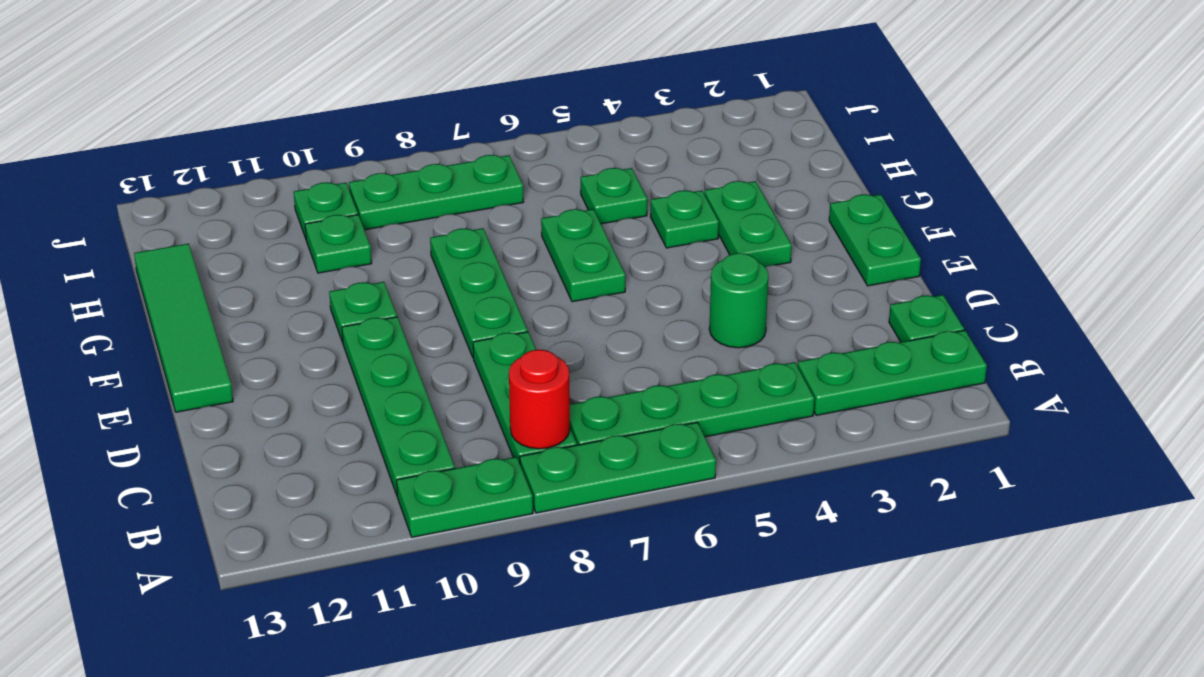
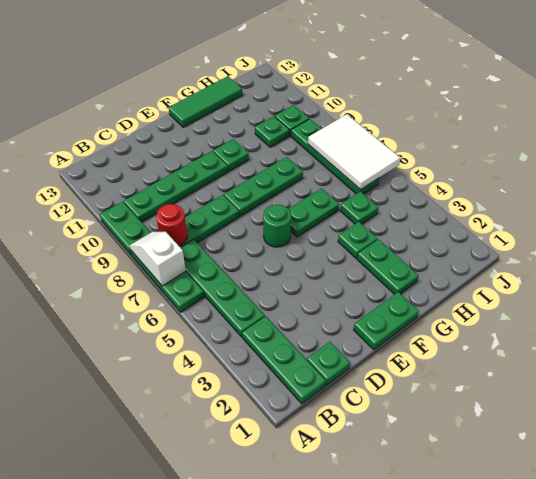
none -> white 1x2 slope [129,232,186,286]
green 1x1 round brick [709,253,768,348] -> green 1x1 round brick moved to [263,205,291,247]
green 1x4 tile [134,244,233,412] -> green 1x3 tile [169,76,242,127]
green 1x2 plate [705,181,792,267] -> green 1x2 plate turned to [357,239,419,294]
none -> white 2x3 tile [308,114,400,190]
green 1x3 plate [349,155,523,230] -> green 1x4 plate [291,119,379,194]

